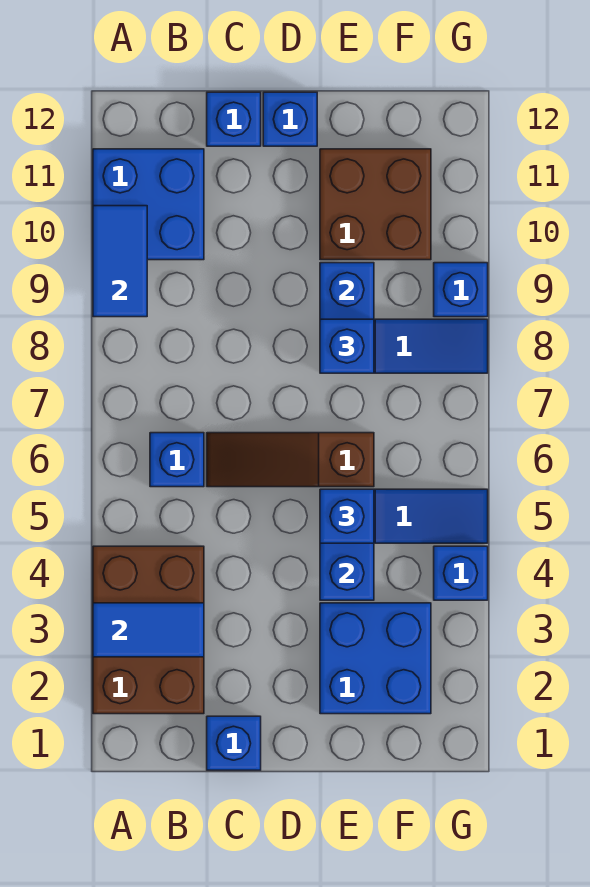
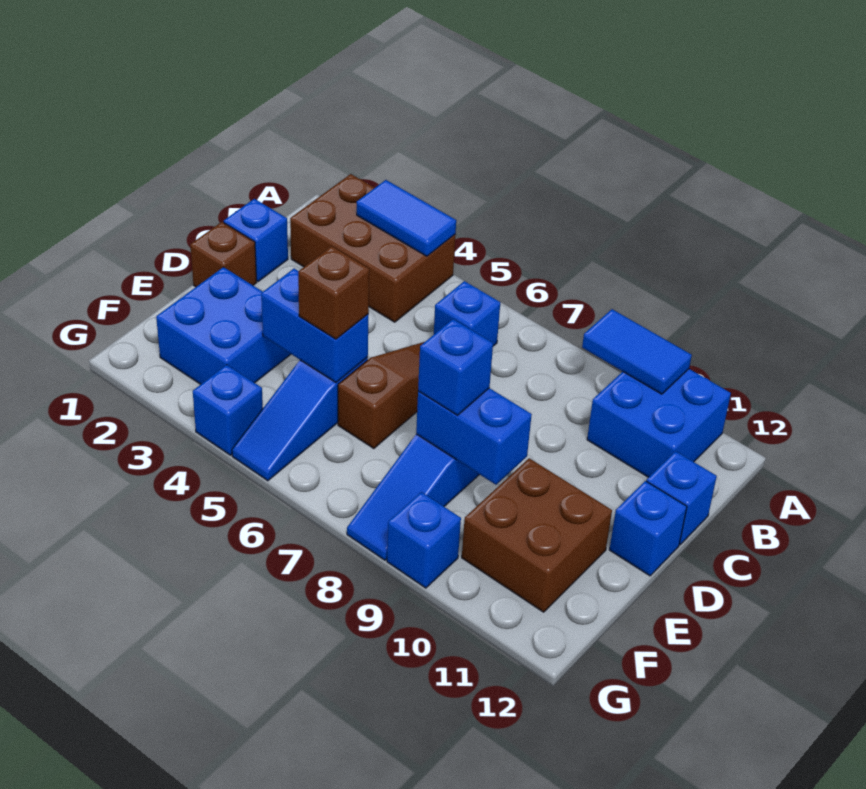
blue 1x2 tile [93,603,204,657] -> blue 1x2 tile turned to [357,180,456,256]
none -> brown 1x1 brick [190,222,257,287]
blue 1x1 brick [320,489,374,543] -> brown 1x1 brick [298,246,369,339]

